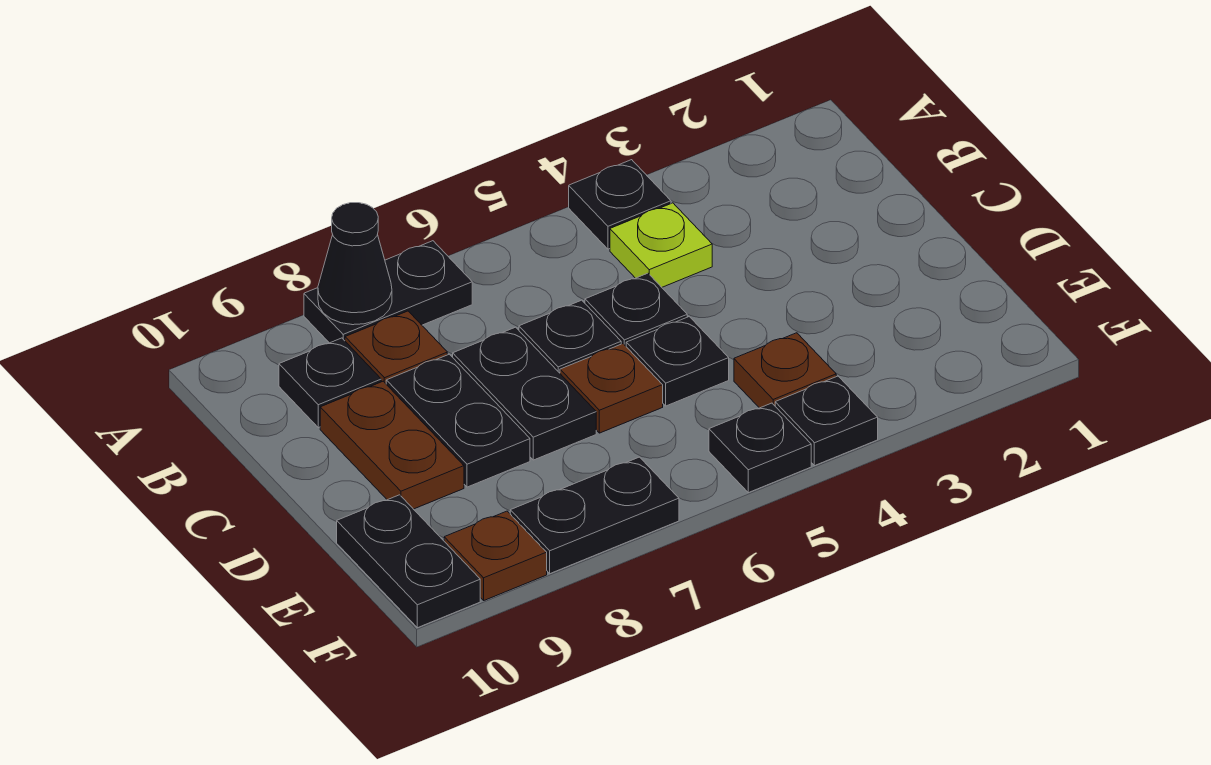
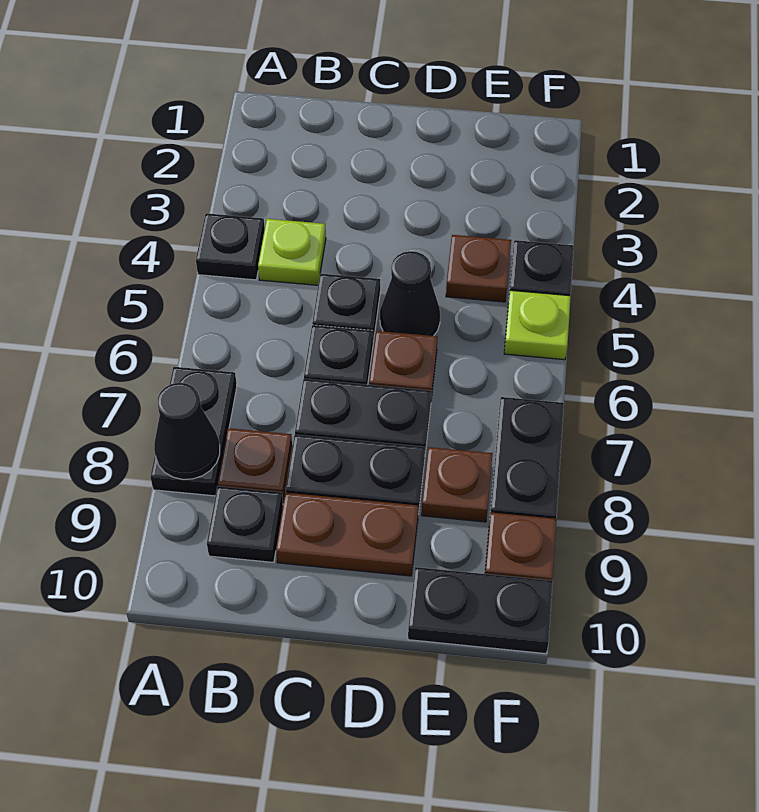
black 1x1 plate [626,317,729,406] -> black 1x1 cone [380,251,440,336]
none -> brown 1x1 plate [422,447,493,522]
black 1x1 plate [709,403,811,493] -> lime 1x1 plate [504,290,571,360]

